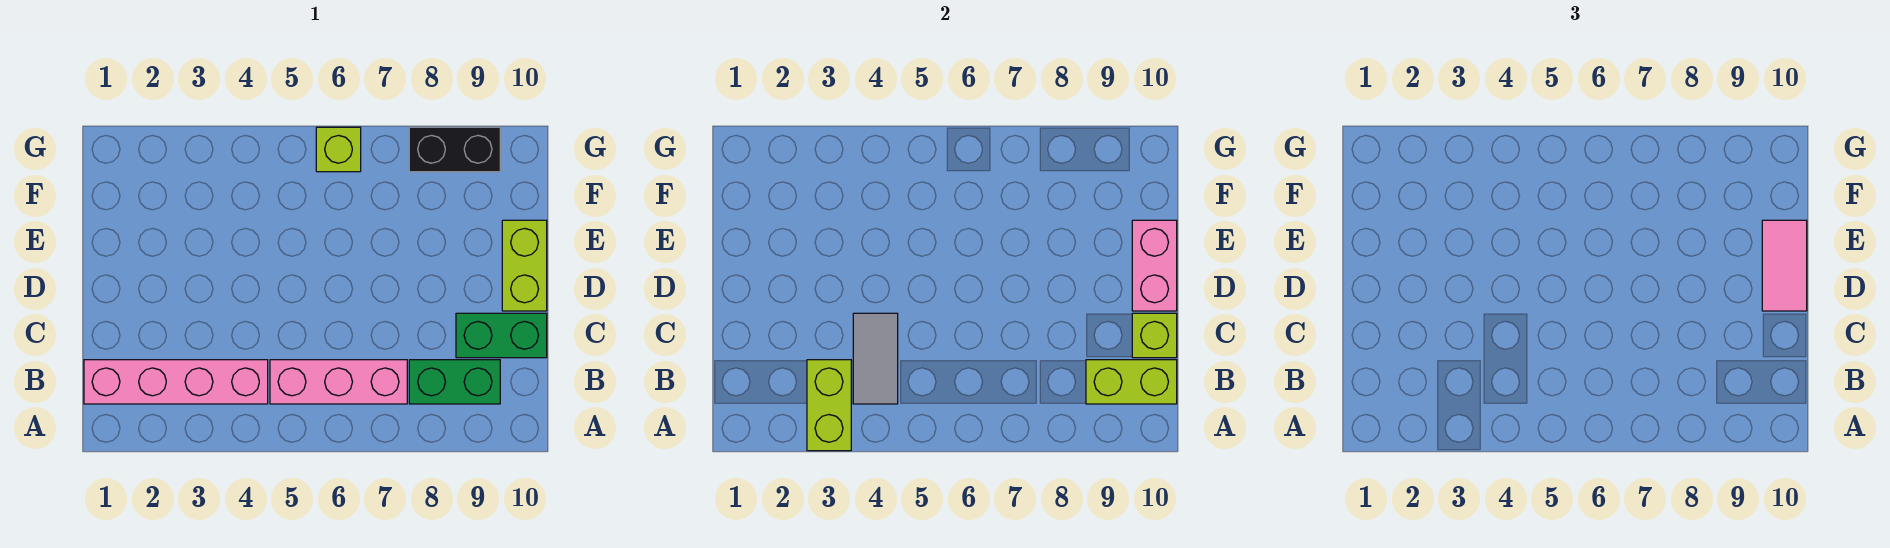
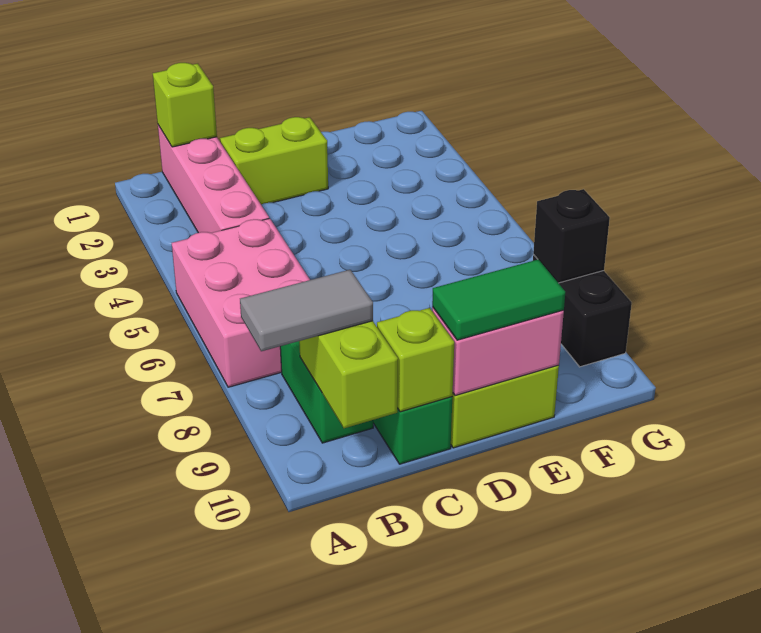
lime 1x2 brick [807,360,851,451] -> lime 1x2 brick moved to [220,117,328,204]
grey 1x2 tile [853,313,898,404] -> grey 1x2 tile moved to [240,270,373,351]
pink 1x3 brick [270,360,407,404] -> pink 2x3 brick [172,218,310,387]
pink 1x2 tile [1762,220,1807,311] -> green 1x2 tile [432,259,565,340]
lime 1x1 brick [316,127,361,172] -> lime 1x1 brick moved to [153,63,217,147]
none -> black 1x1 brick [533,189,610,283]

